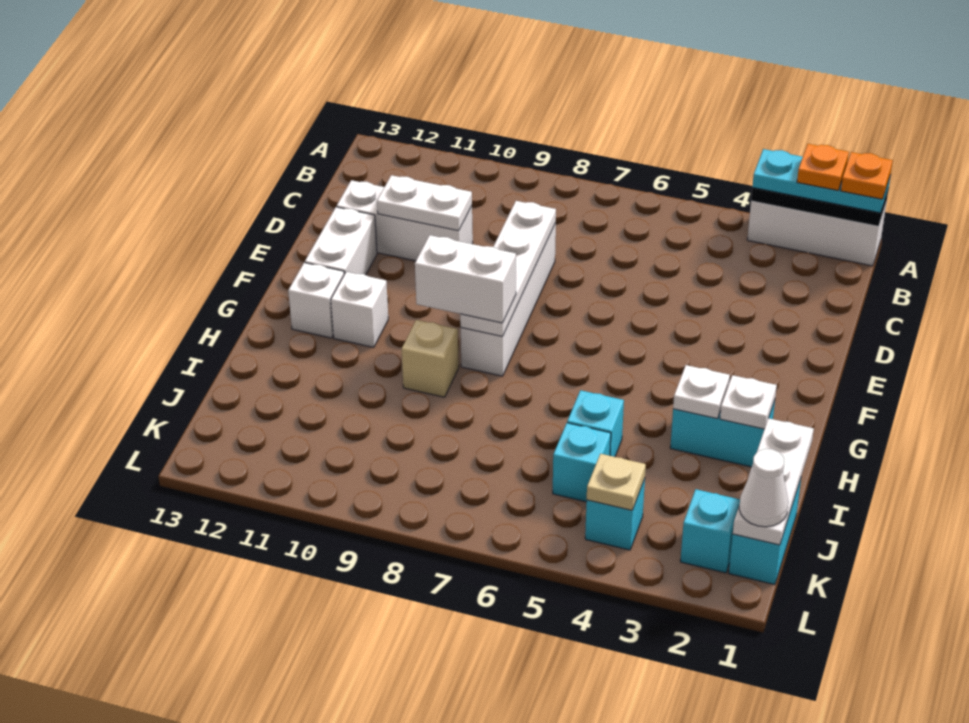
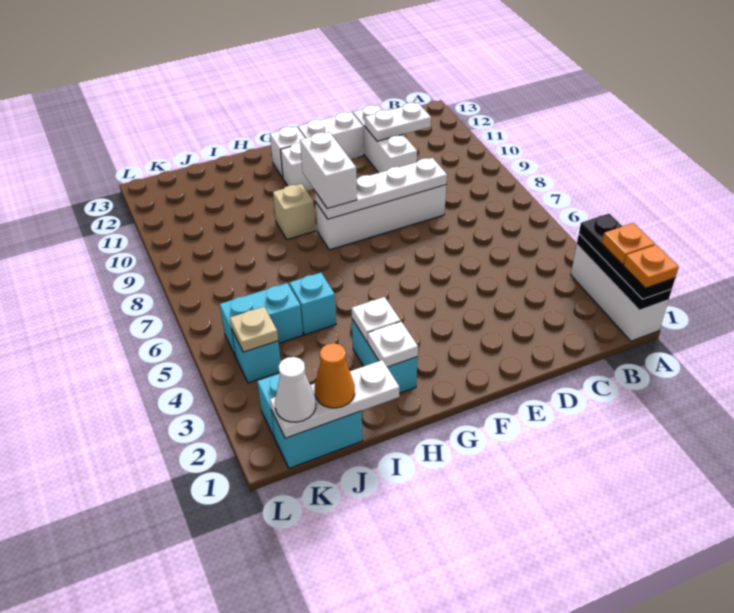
cyan 1x3 plate [752,149,890,213] -> black 1x3 plate [579,214,675,299]
white 1x2 plate [377,175,472,231] -> white 1x2 plate turned to [365,103,431,141]
none -> orange 1x1 cone [315,343,355,408]
cyan 1x1 brick [553,423,611,502] -> cyan 1x2 brick [220,283,303,357]

